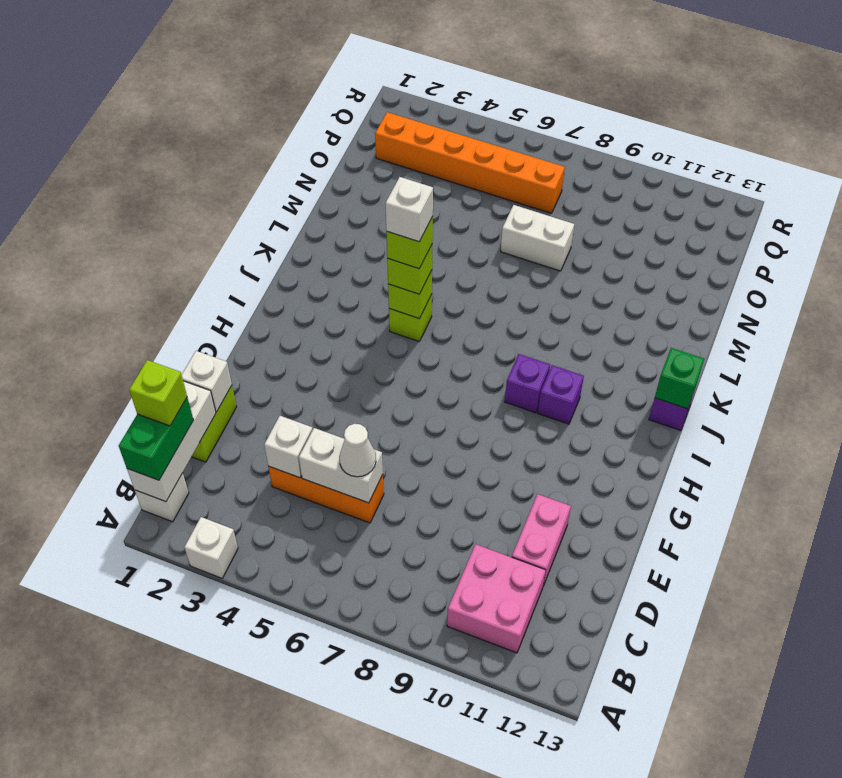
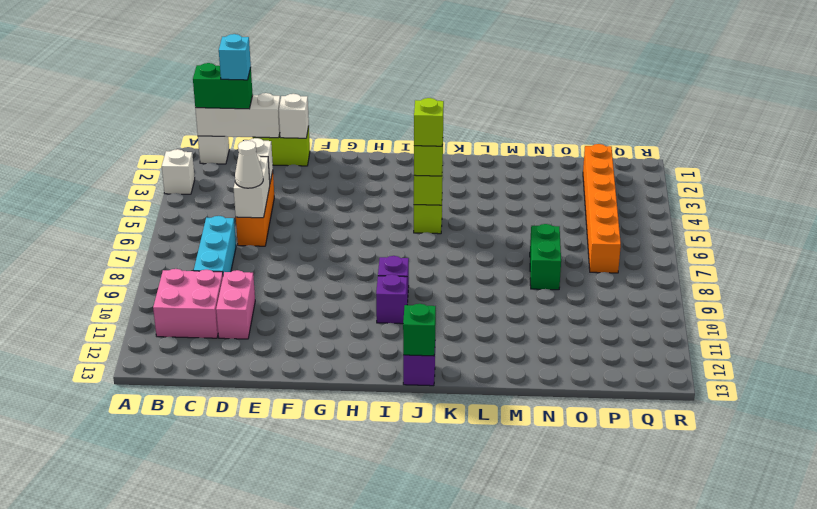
lime 1x1 brick [129,360,187,426] -> cyan 1x1 brick [219,34,251,80]
none -> cyan 1x3 brick [194,216,236,275]
pink 1x2 brick [512,494,571,586] -> pink 1x2 brick turned to [216,270,255,339]
white 1x1 brick [385,177,433,242] -> none
white 1x2 brick [501,205,574,271] -> green 1x2 brick [530,224,561,290]

